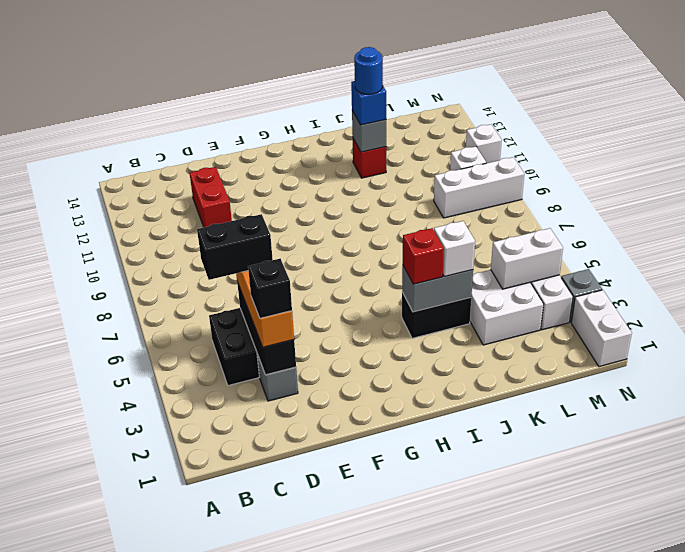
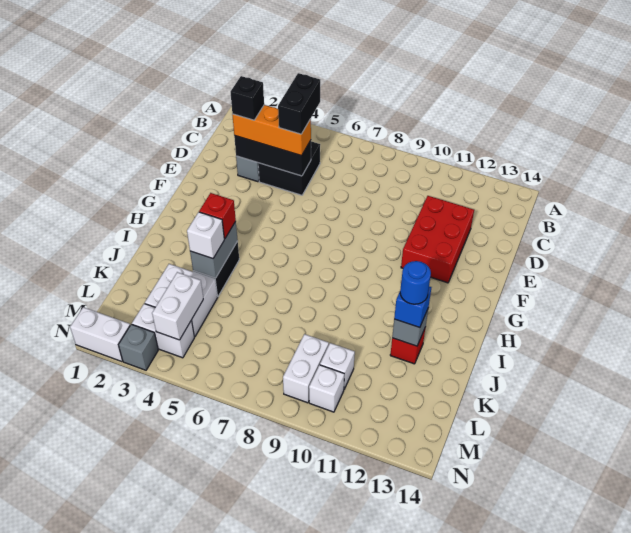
red 1x2 brick [190,167,232,227] -> red 2x3 brick [401,196,474,283]
white 1x3 brick [434,157,524,218] -> white 1x2 brick [283,334,329,403]
white 1x1 brick [466,124,502,163] -> white 1x1 brick moved to [320,343,355,389]

